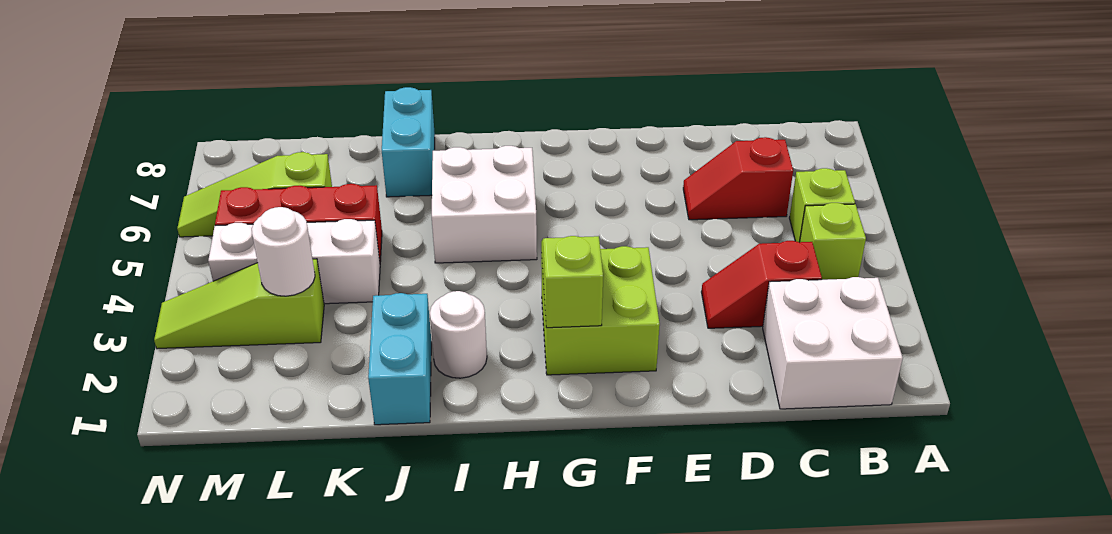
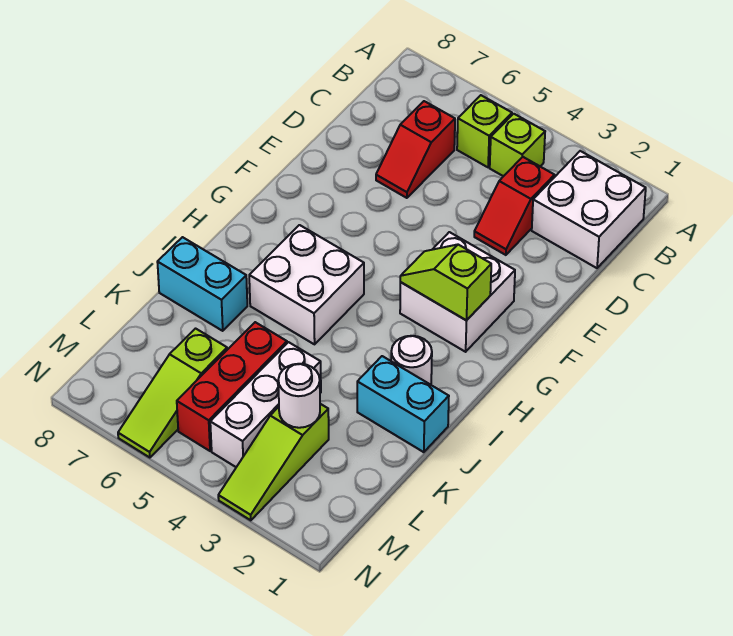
lime 2x2 brick [541,246,660,375] -> white 2x2 brick [400,232,515,352]

